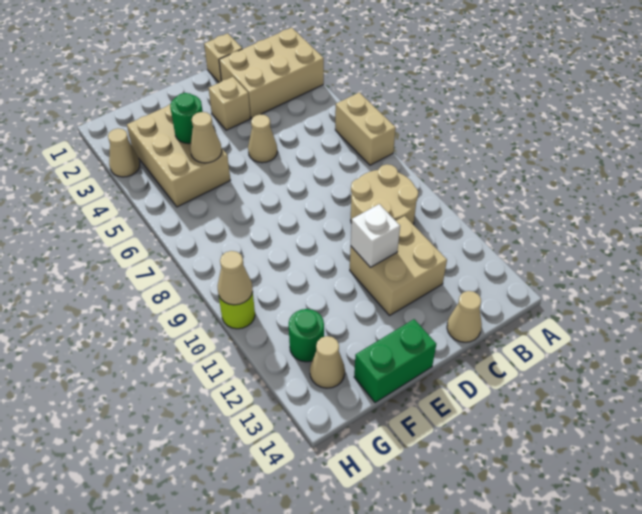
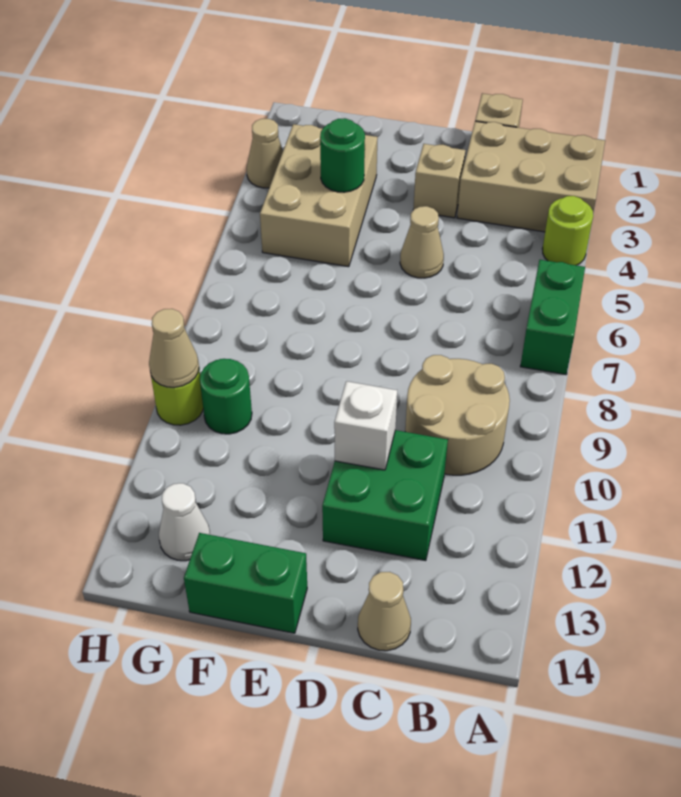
none -> lime 1x1 round brick [542,196,593,265]
tan 1x2 brick [335,92,396,165] -> green 1x2 brick [520,260,585,375]
tan 2x2 brick [350,216,447,315] -> green 2x2 brick [322,430,448,561]
tan 1x1 cone [190,112,222,163] -> none
green 1x1 round brick [289,309,324,362] -> green 1x1 round brick moved to [200,359,252,434]
tan 1x1 cone [310,336,345,388] -> white 1x1 cone [159,483,210,561]

